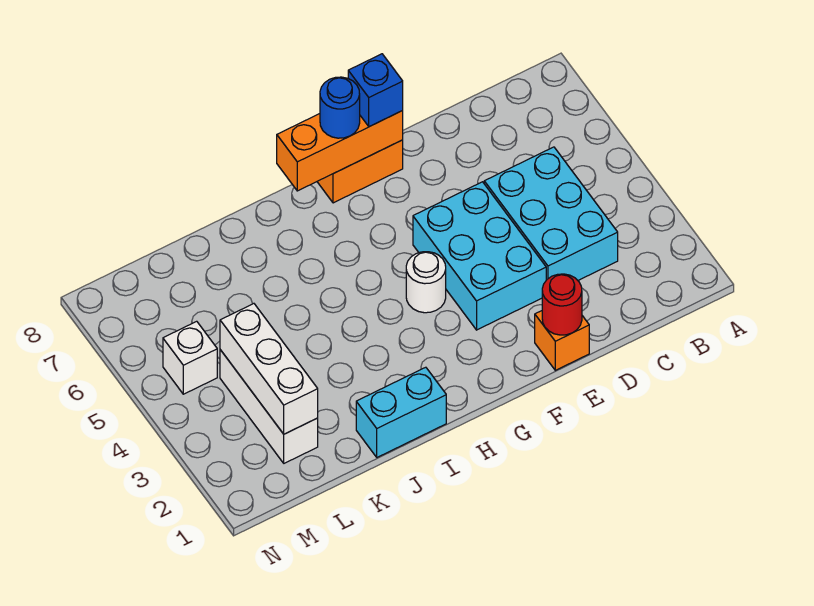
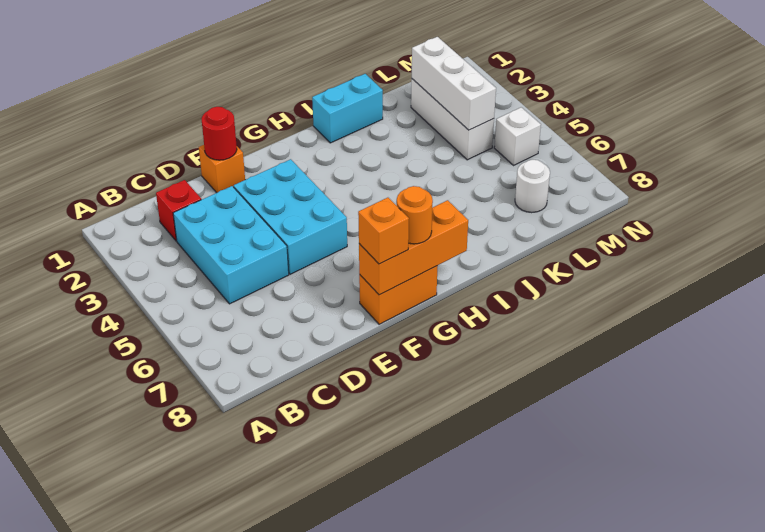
none -> red 1x1 brick [156,180,201,241]
blue 1x1 brick [348,54,403,127] -> orange 1x1 brick [358,198,409,264]
white 1x1 round brick [406,252,446,313] -> white 1x1 round brick moved to [515,160,550,213]
blue 1x1 round brick [320,77,360,138] -> orange 1x1 round brick [397,186,433,244]

